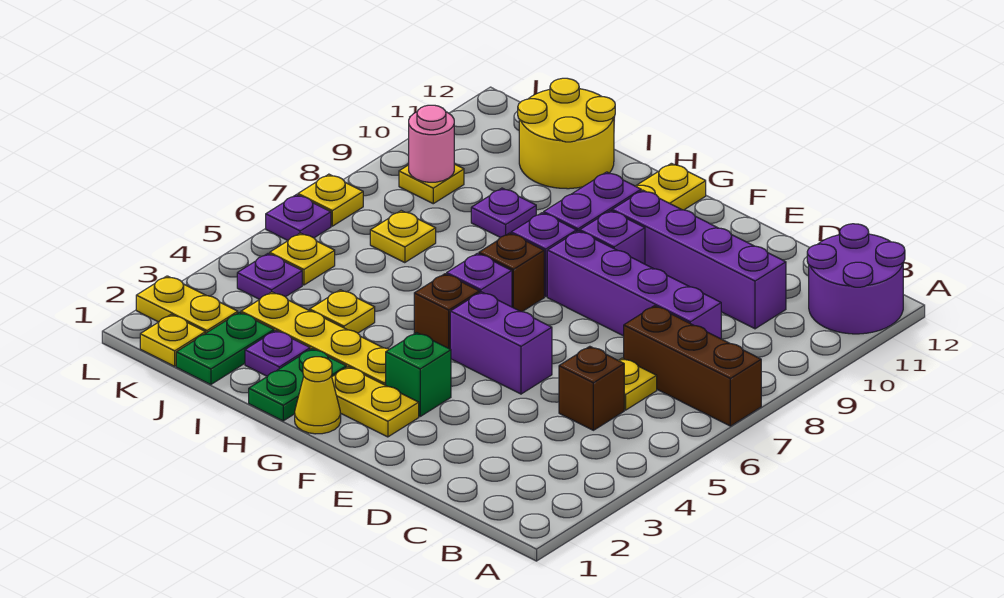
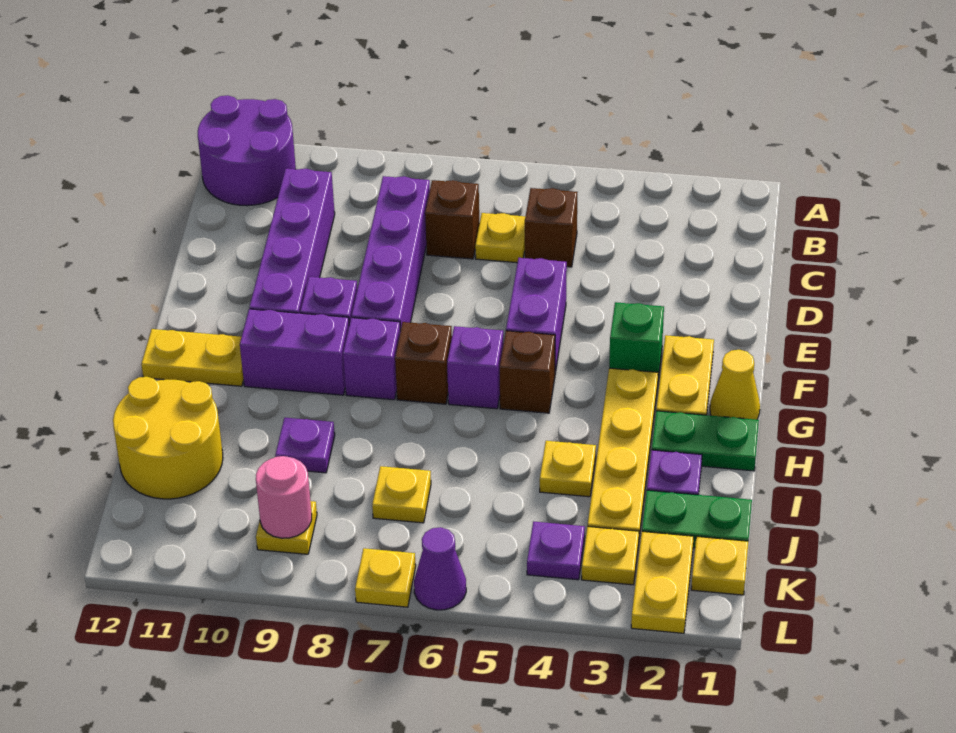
brown 1x3 brick [624,306,761,426] -> brown 1x1 brick [425,180,479,259]
yellow 1x1 plate [270,233,335,285] -> yellow 1x1 plate moved to [582,526,639,585]
purple 1x1 plate [266,195,331,240] -> purple 1x1 cone [414,527,466,610]

